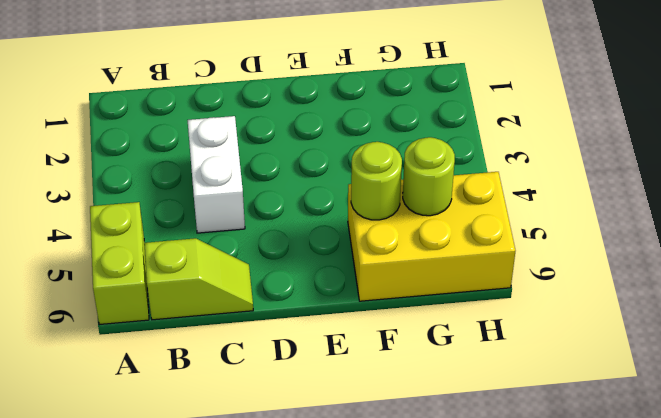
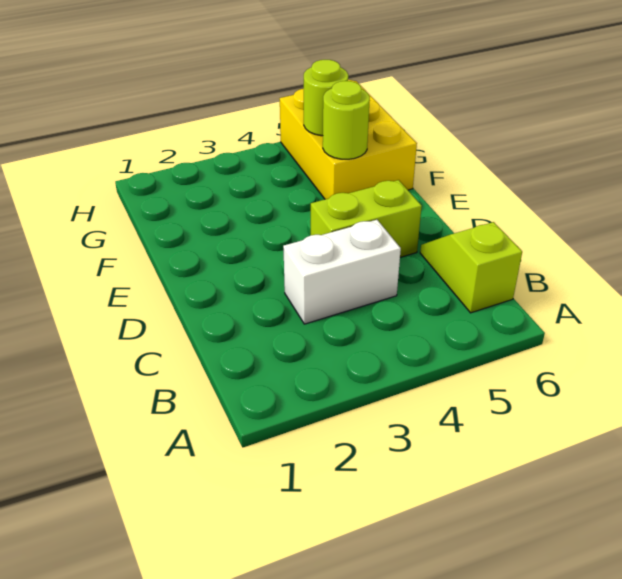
lime 1x2 brick [90,202,149,325] -> lime 1x2 brick moved to [311,180,422,257]

